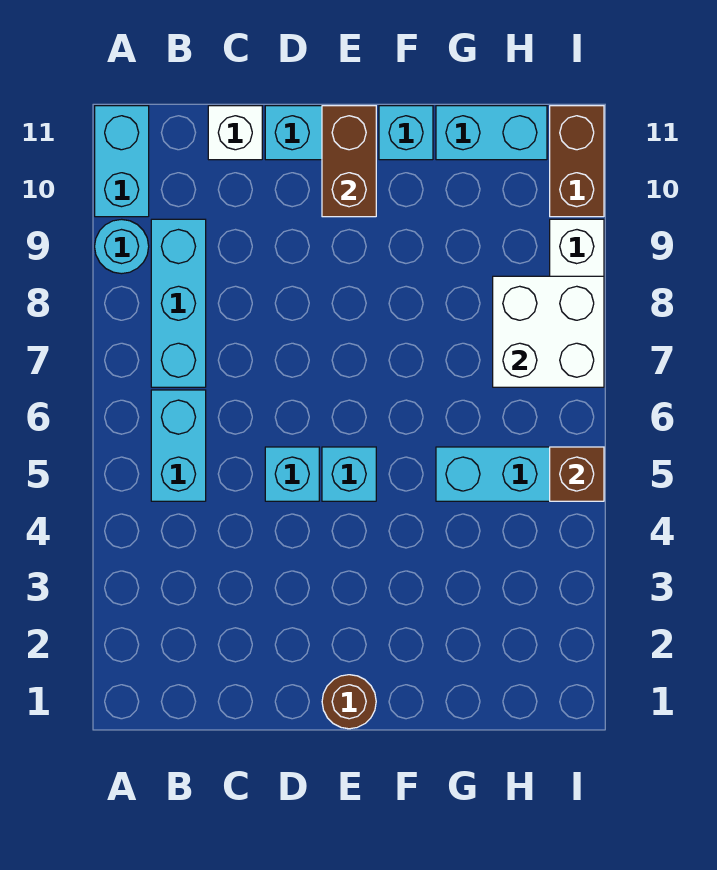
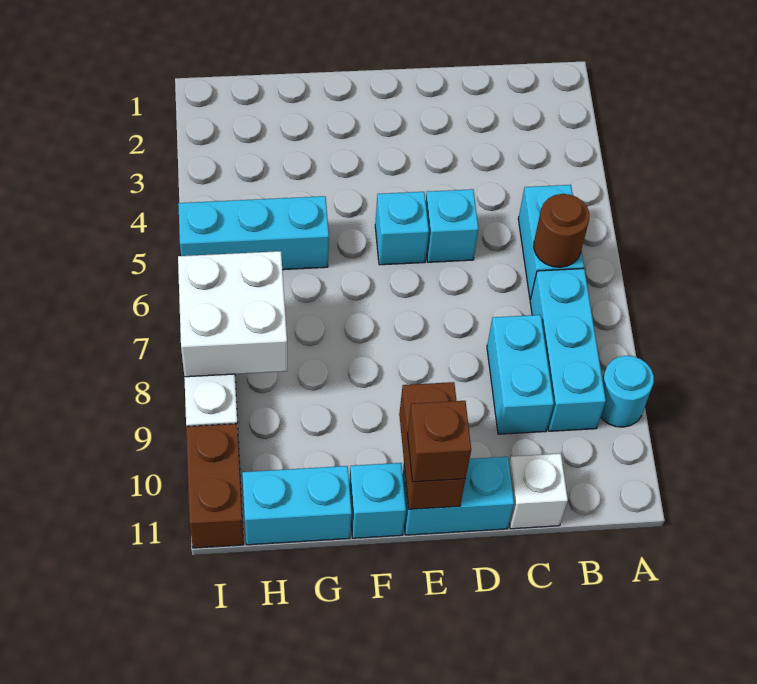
cyan 1x2 brick [95,106,149,217] -> cyan 1x2 brick moved to [487,315,554,434]
brown 1x1 round brick [322,675,376,729] -> brown 1x1 round brick moved to [534,194,589,267]
brown 1x1 brick [550,447,604,501] -> brown 1x1 brick moved to [408,401,471,482]

